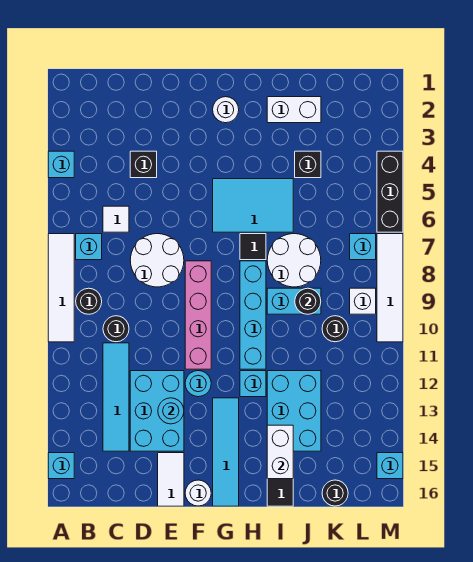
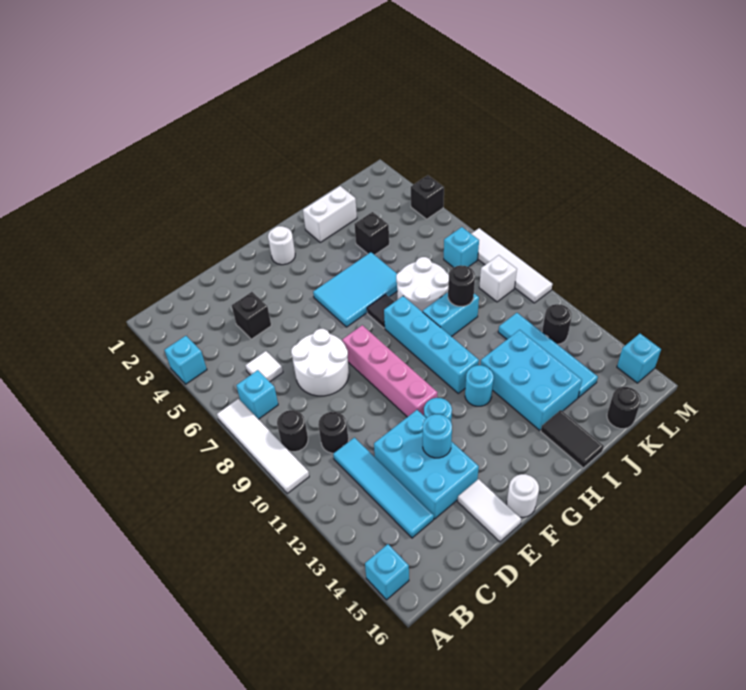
cyan 1x4 tile [213,398,239,506] -> cyan 1x4 tile moved to [498,313,598,398]
cyan 1x1 brick [240,371,266,397] -> cyan 1x1 round brick [465,365,494,406]
white 1x2 brick [267,425,293,479] -> none
black 1x1 round brick [322,316,348,342] -> black 1x1 round brick moved to [542,304,572,344]
black 1x3 brick [377,151,403,232] -> black 1x1 brick [411,175,444,219]

